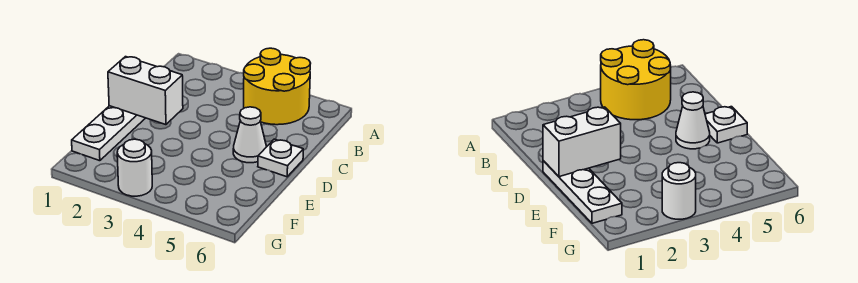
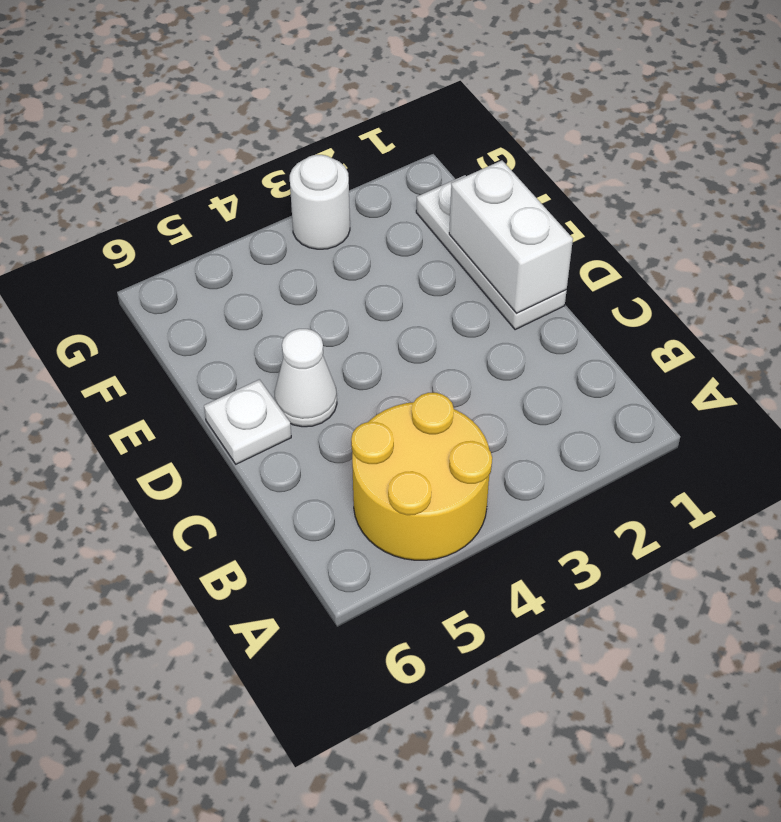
white 1x2 brick [108,57,183,125] -> white 1x2 brick turned to [449,160,573,313]

